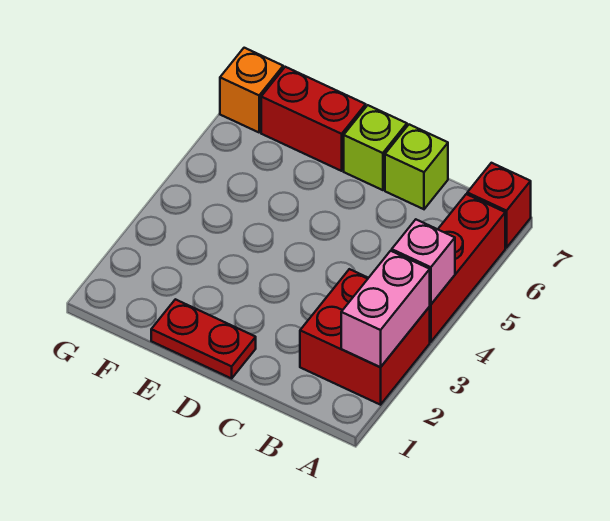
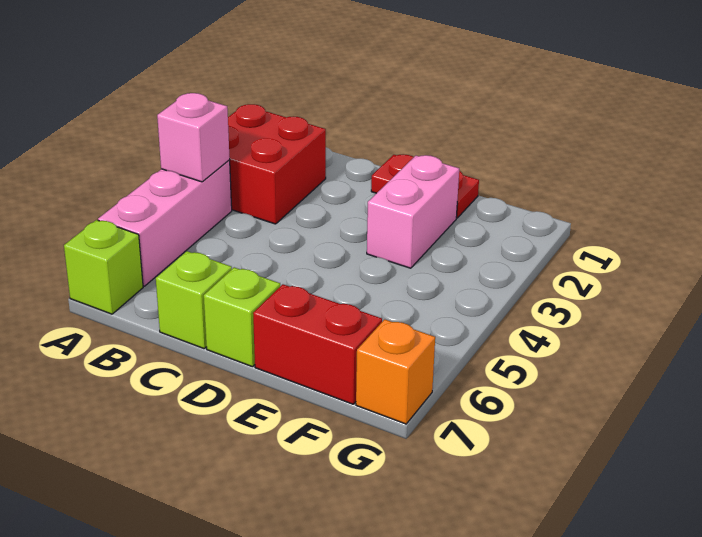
pink 1x2 brick [341,251,430,367] -> pink 1x2 brick moved to [367,155,459,268]
red 1x3 brick [429,194,505,342] -> pink 1x3 brick [98,161,232,286]
red 1x1 brick [467,163,531,248] -> lime 1x1 brick [64,220,143,314]

